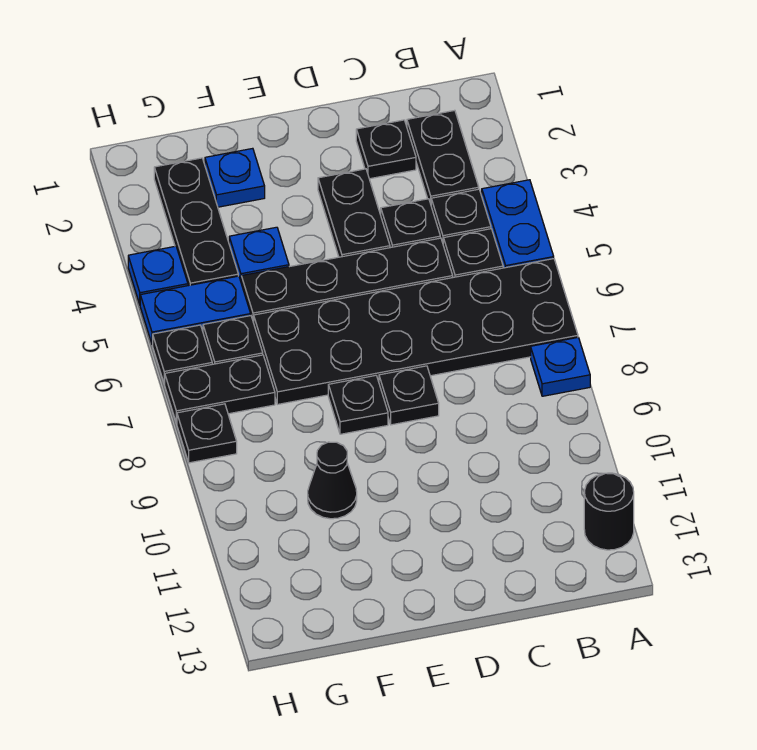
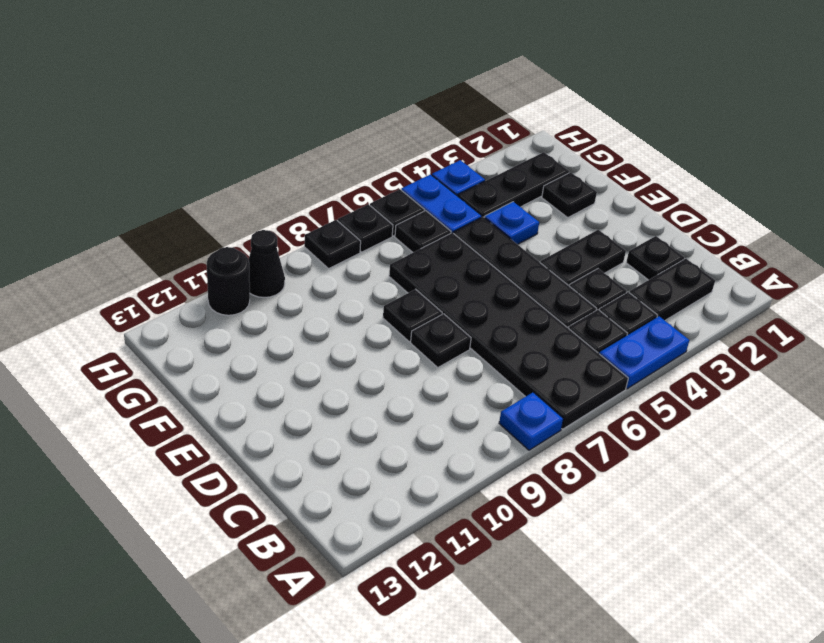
black 1x1 round brick [584,473,634,550] -> black 1x1 round brick moved to [207,247,250,315]
blue 1x1 plate [205,148,265,207] -> black 1x1 plate [542,172,597,218]
black 1x1 cone [308,442,357,519] -> black 1x1 cone moved to [248,230,285,298]
black 1x2 plate [165,355,275,423] -> black 1x1 plate [338,204,393,252]

